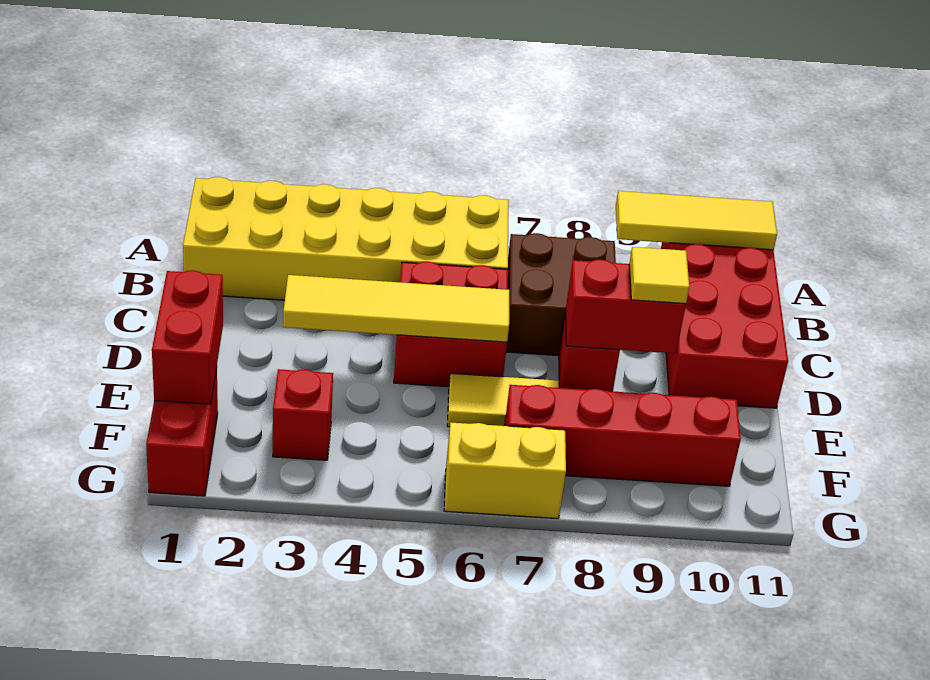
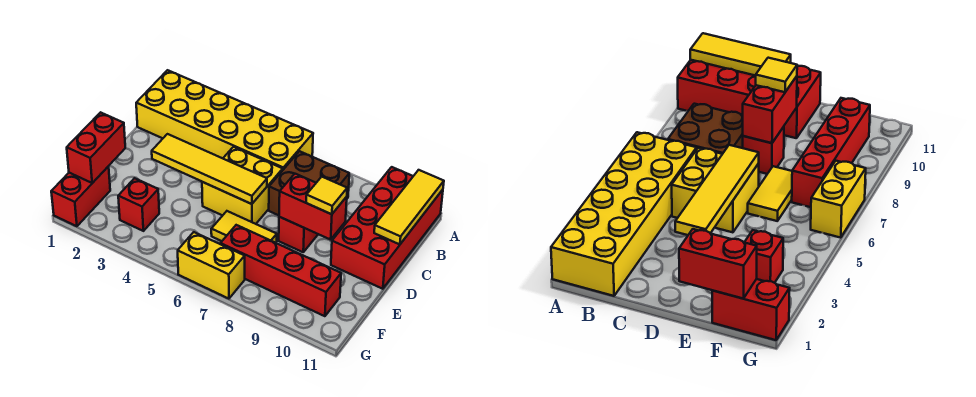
yellow 1x3 tile [616,191,777,250] -> yellow 1x3 tile turned to [374,170,444,244]
red 2x2 brick [394,262,508,387] -> yellow 2x2 brick [202,147,283,224]

